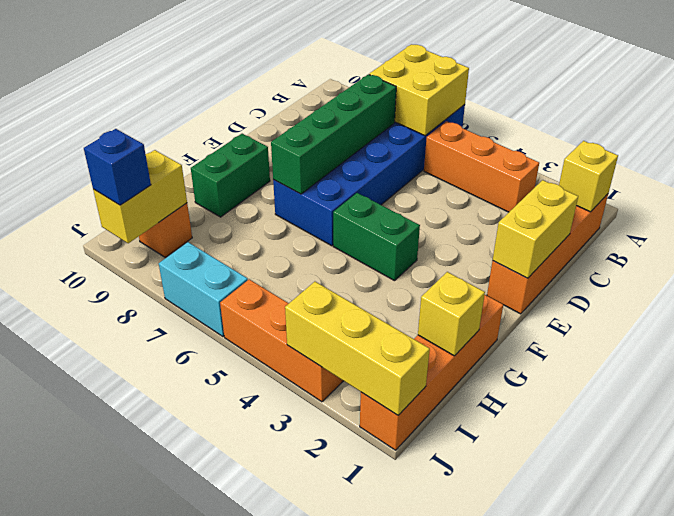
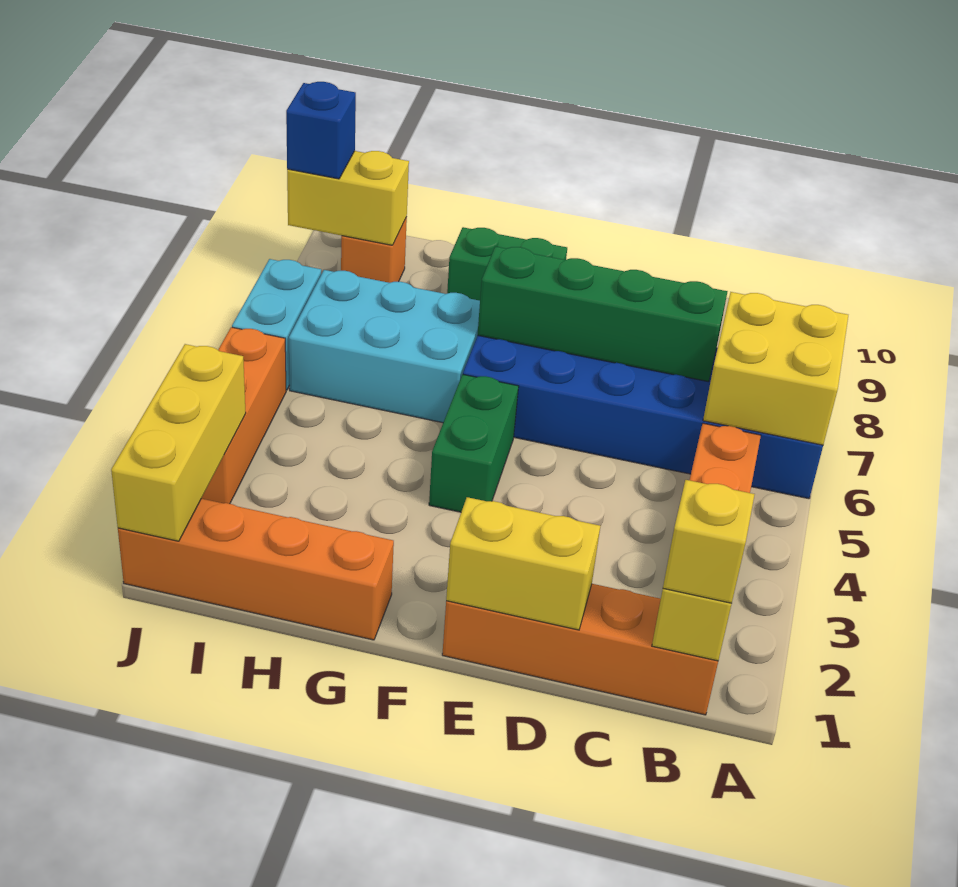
none -> cyan 2x3 brick [289,270,480,423]
yellow 1x1 brick [418,272,485,356] -> yellow 1x1 brick moved to [663,480,755,603]

